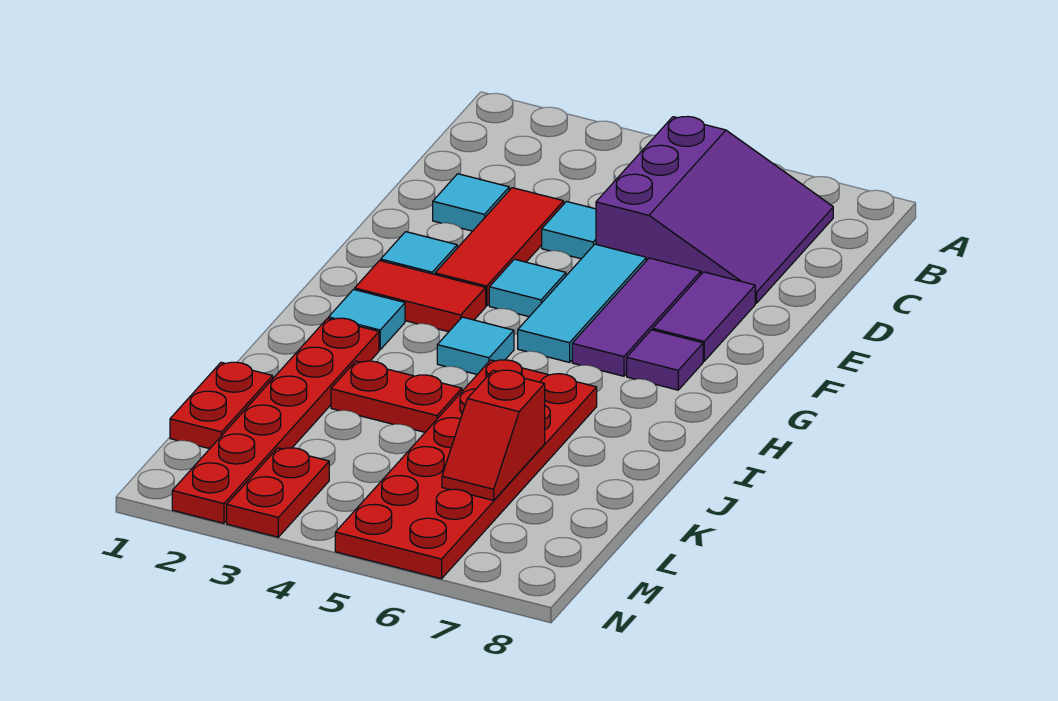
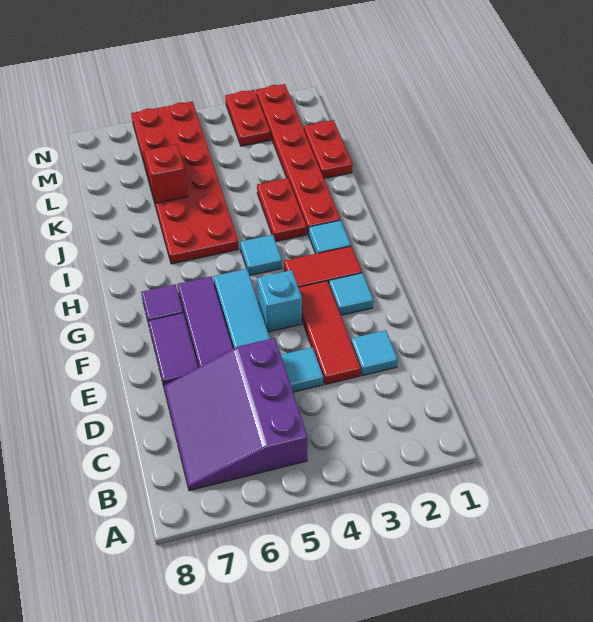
cyan 1x1 tile [489,259,566,317] -> cyan 1x1 brick [257,270,302,332]
red 1x2 plate [331,361,462,432] -> red 1x2 plate turned to [257,178,307,242]

